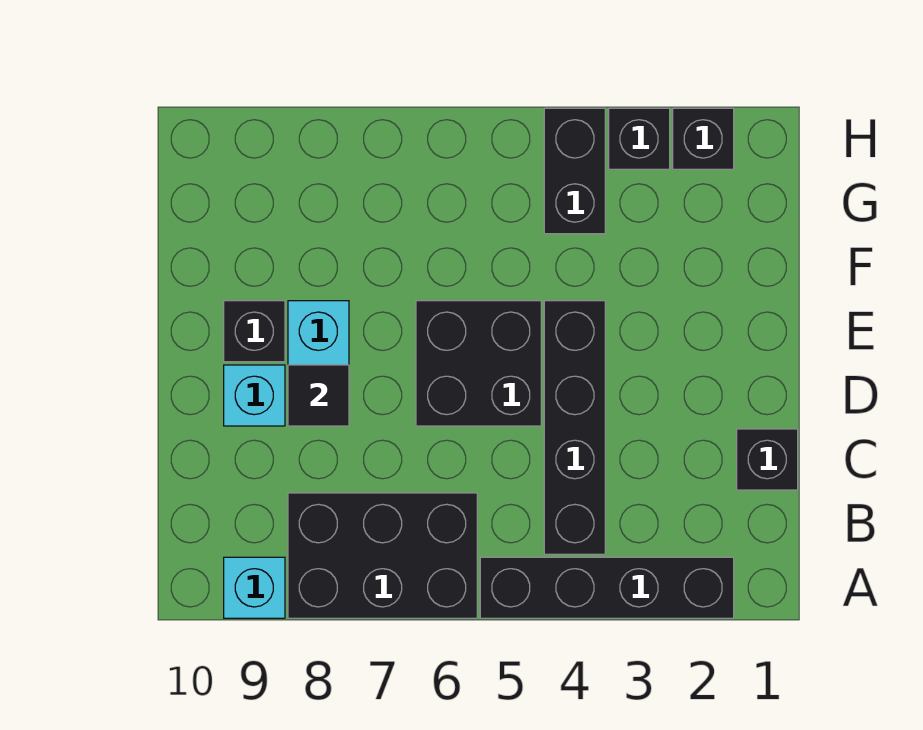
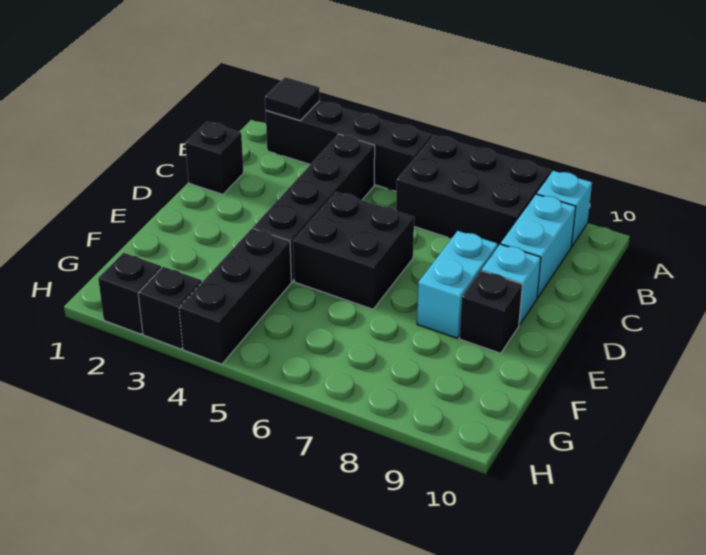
none -> cyan 1x2 brick [501,194,576,298]
black 1x1 tile [288,365,349,426] -> black 1x1 tile moved to [265,77,320,120]
black 1x2 brick [544,108,605,234] -> black 1x3 brick [179,228,291,364]

